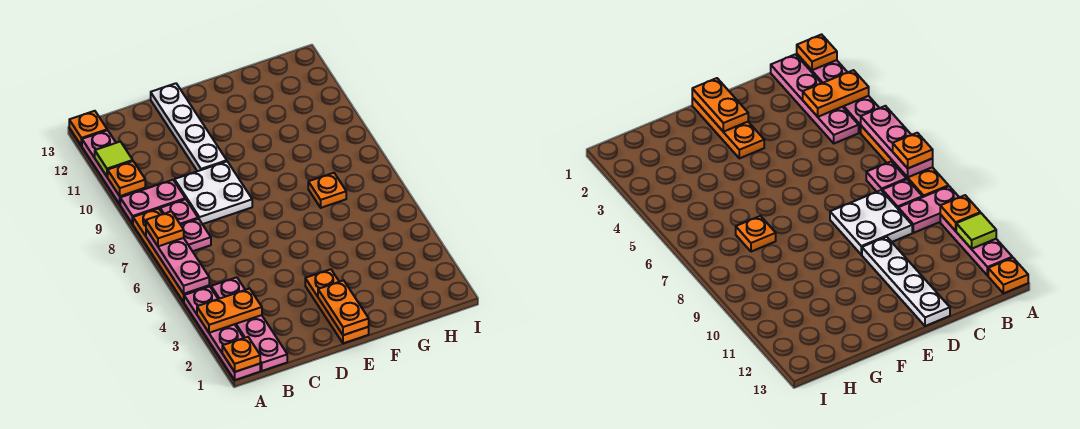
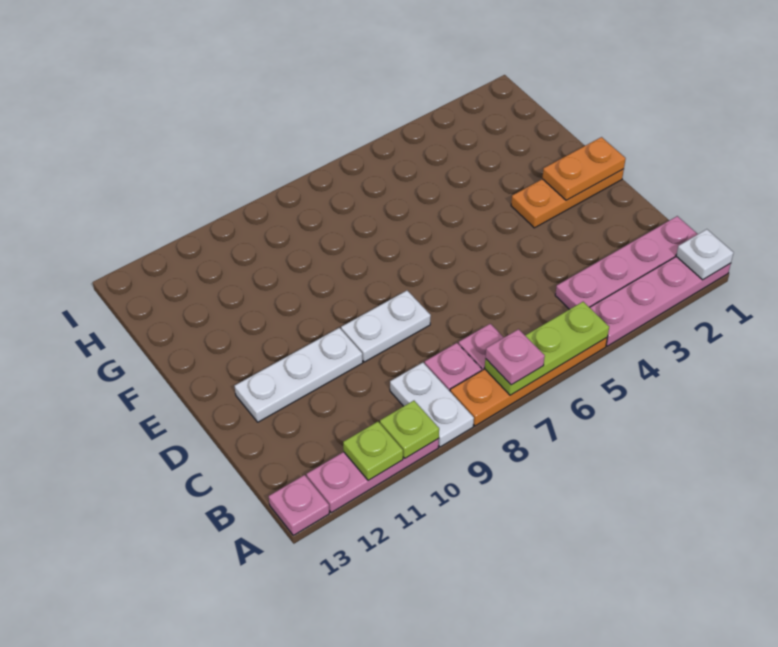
orange 1x1 plate [222,337,260,372] -> white 1x1 plate [676,229,733,280]
orange 1x2 plate [197,289,262,333] -> none
pink 1x3 plate [146,229,209,294] -> lime 1x3 plate [485,302,609,395]
orange 1x1 plate [146,211,184,246] -> pink 1x1 plate [486,329,545,385]
pink 1x2 plate [120,180,185,224] -> white 1x2 plate [390,363,474,447]
orange 1x1 plate [108,161,145,196] -> lime 1x1 plate [380,401,439,458]
lime 1x1 tile [95,142,133,177] -> lime 1x1 plate [343,422,403,481]
orange 1x1 plate [69,111,107,146] -> pink 1x1 plate [269,475,329,535]
white 2x2 plate [175,162,252,224] -> white 1x2 plate [341,291,431,362]
white 1x4 plate [151,83,227,171] -> white 1x3 plate [235,328,363,422]
orange 1x1 plate [308,173,346,208] -> none

